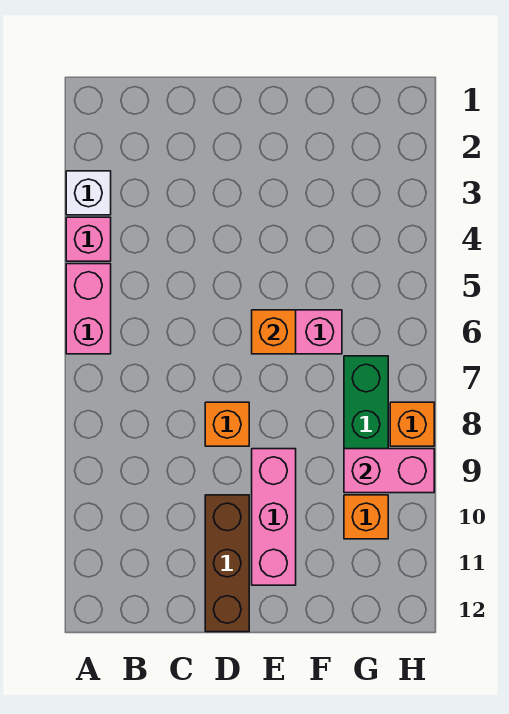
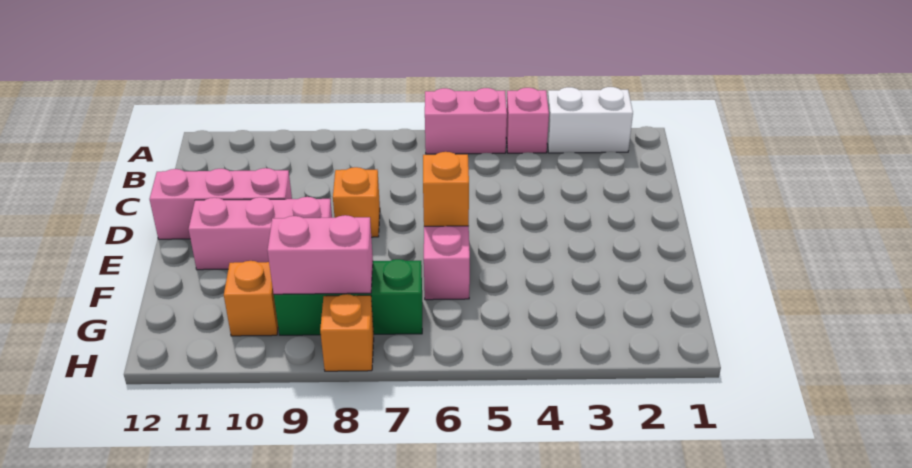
white 1x1 brick [66,171,111,215] -> white 1x2 brick [547,87,633,153]
brown 1x3 brick [205,495,249,632] -> pink 1x3 brick [150,168,292,239]
pink 1x2 brick [344,449,434,493] -> pink 1x2 brick turned to [268,215,373,294]

